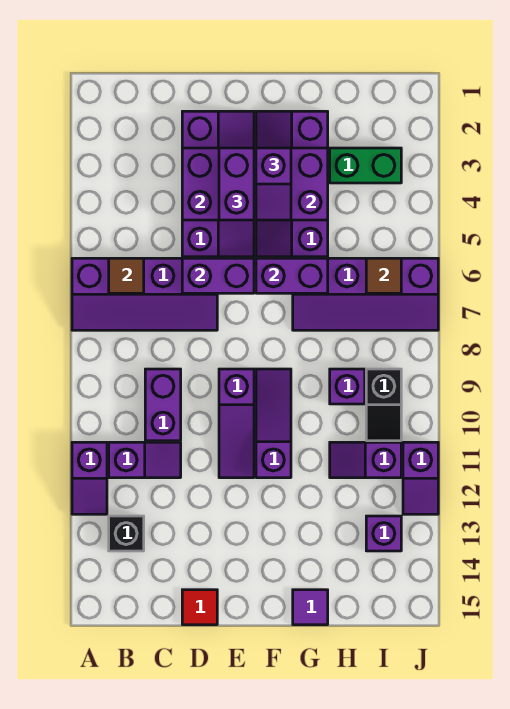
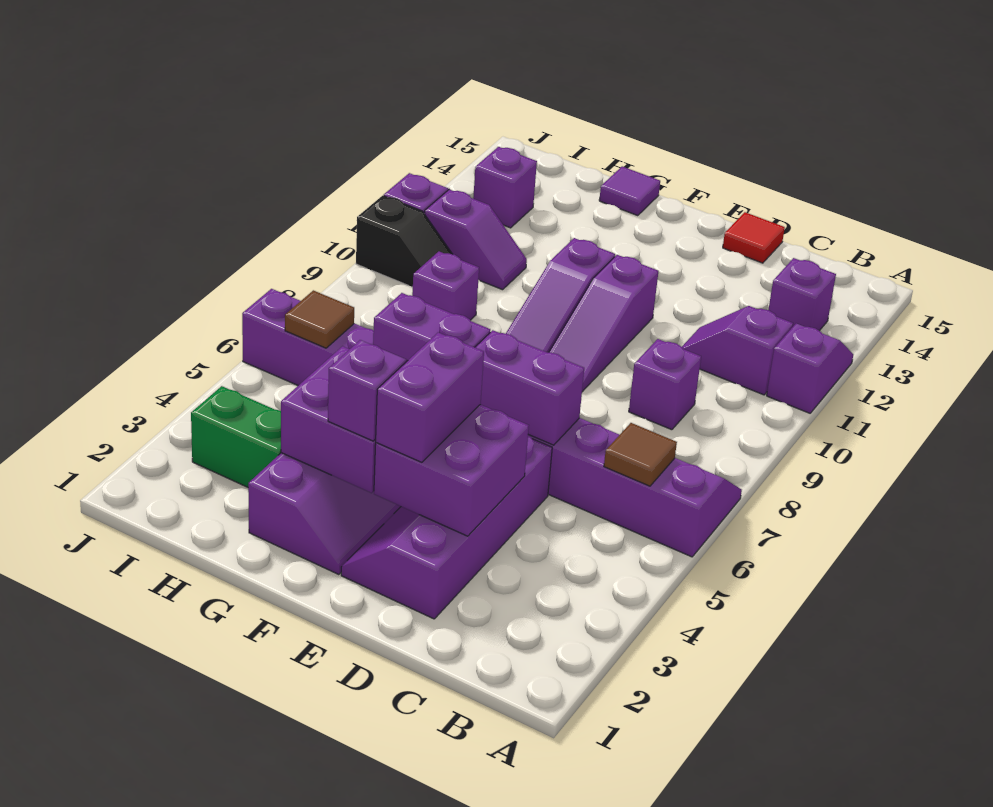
black 1x1 brick [109,516,144,551] -> purple 1x1 brick [769,258,836,331]
purple 1x2 brick [145,369,181,441] -> purple 1x1 brick [629,339,701,430]
purple 1x3 slope [219,369,254,478] -> purple 1x3 slope turned to [549,255,659,392]
black 1x2 slope [366,369,401,441] -> black 1x2 slope turned to [356,196,452,287]

